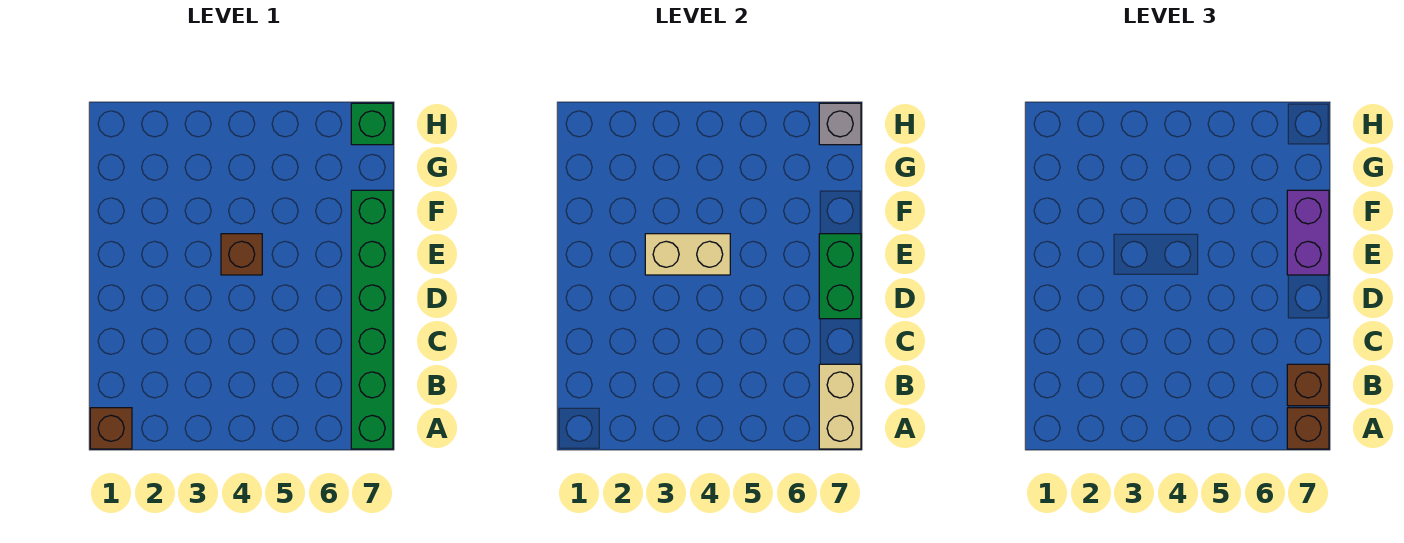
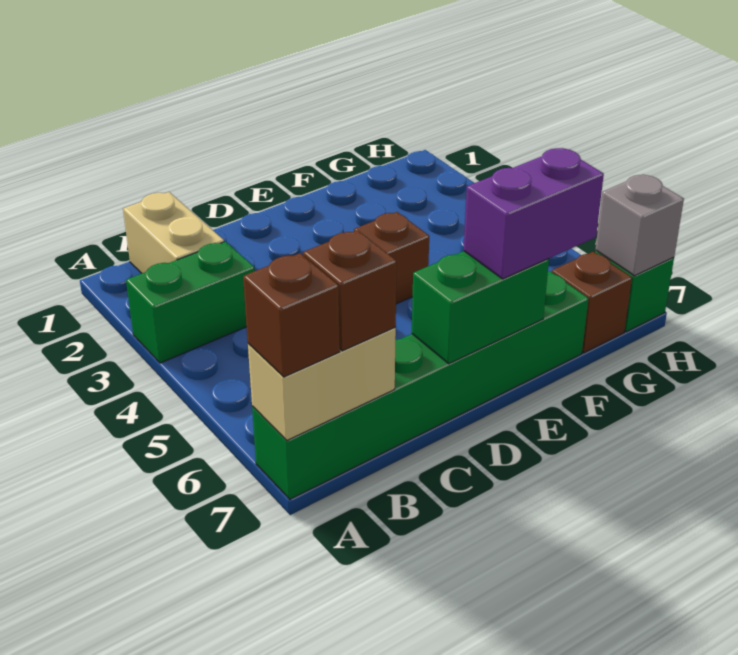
brown 1x1 brick [90,408,132,449] -> brown 1x1 brick moved to [552,252,632,353]
none -> green 1x2 brick [126,241,255,363]
tan 1x2 brick [645,234,730,275] -> tan 1x2 brick moved to [123,192,224,273]

